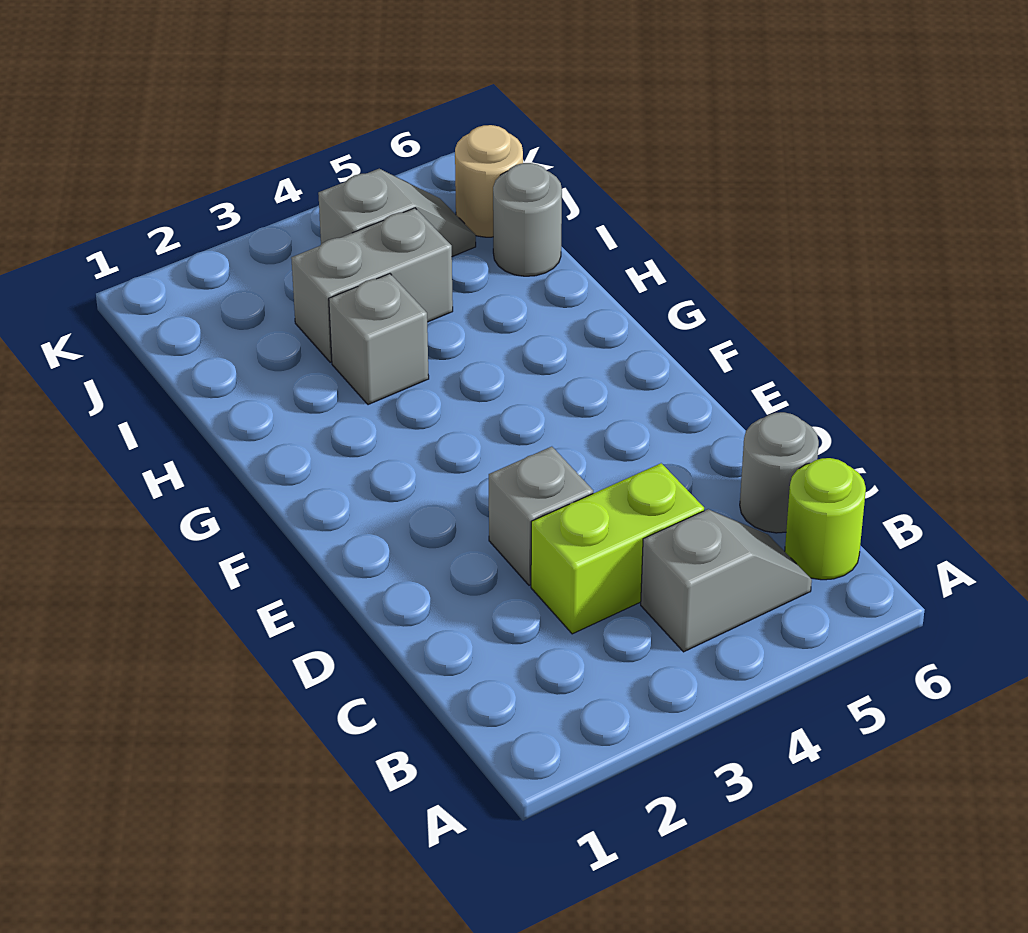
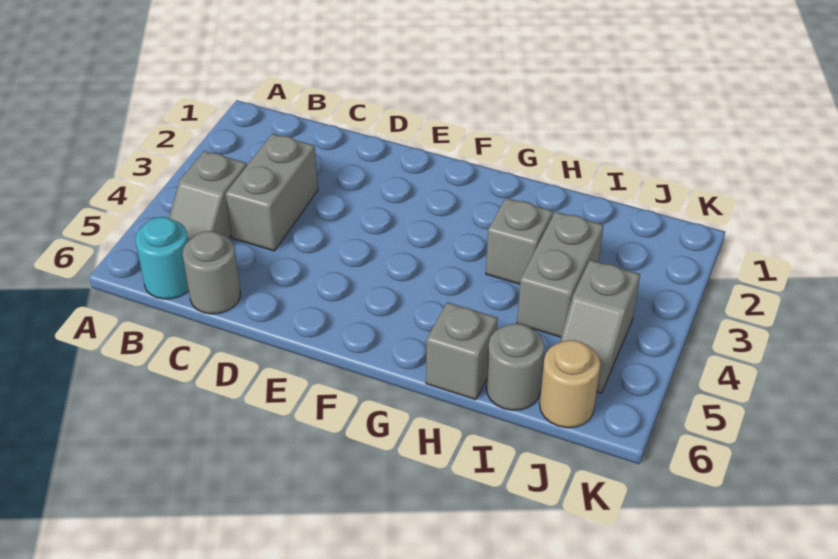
lime 1x1 round brick [785,458,866,580] -> cyan 1x1 round brick [135,217,189,299]
lime 1x2 brick [531,463,704,634] -> grey 1x2 brick [226,134,318,251]
grey 1x1 brick [489,447,593,585] -> grey 1x1 brick moved to [426,302,498,400]

